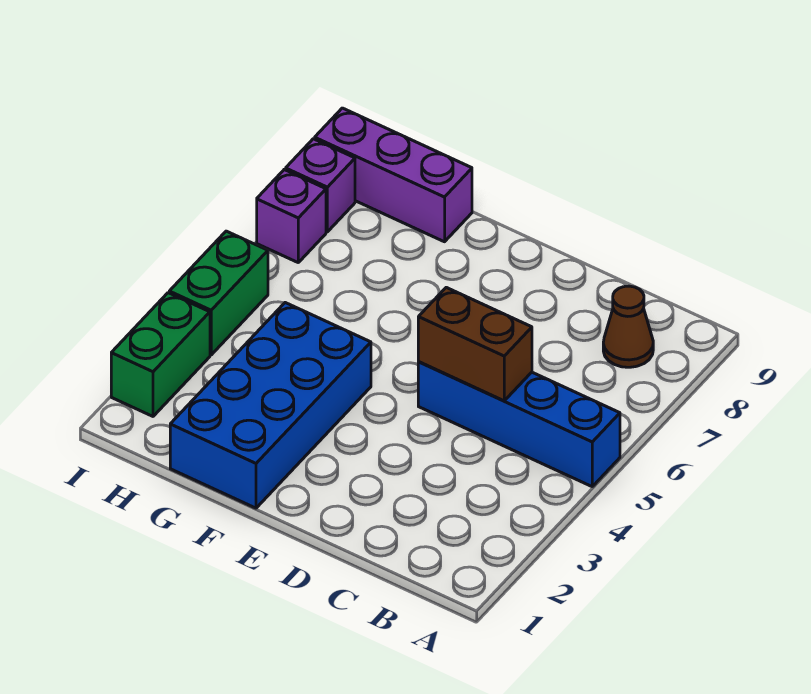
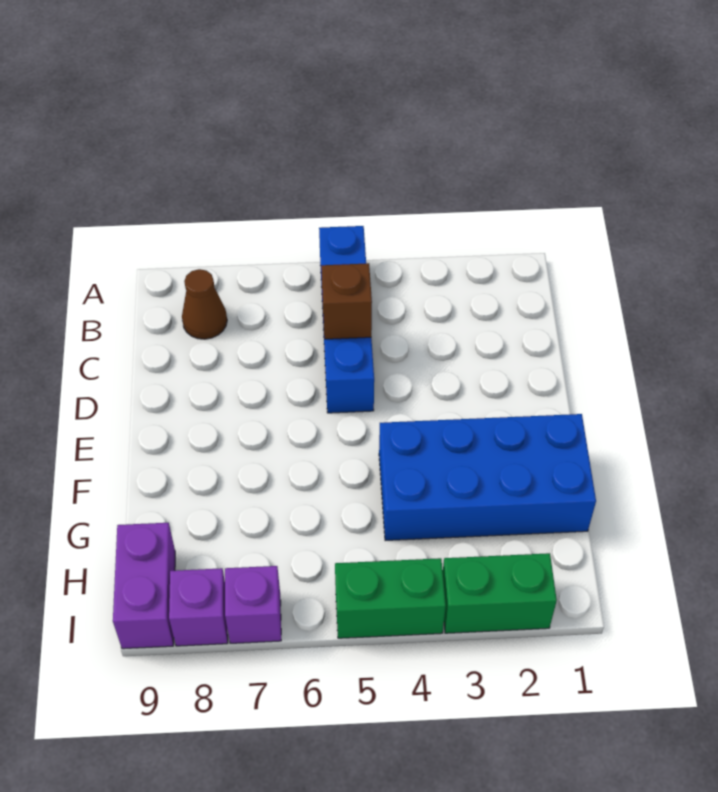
brown 1x2 brick [418,287,532,401] -> brown 1x1 brick [321,263,372,339]
purple 1x3 brick [315,108,472,242] -> purple 1x2 brick [113,523,175,649]

